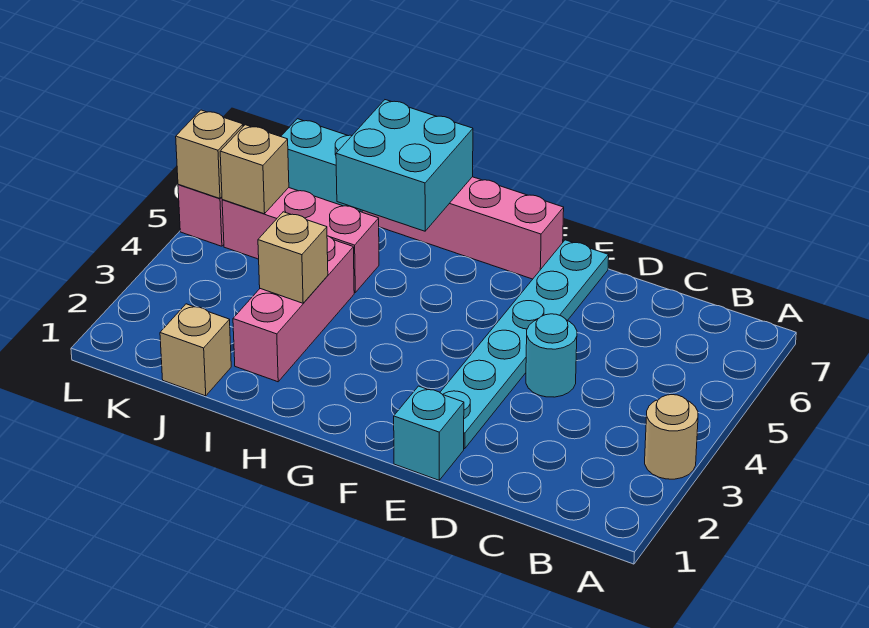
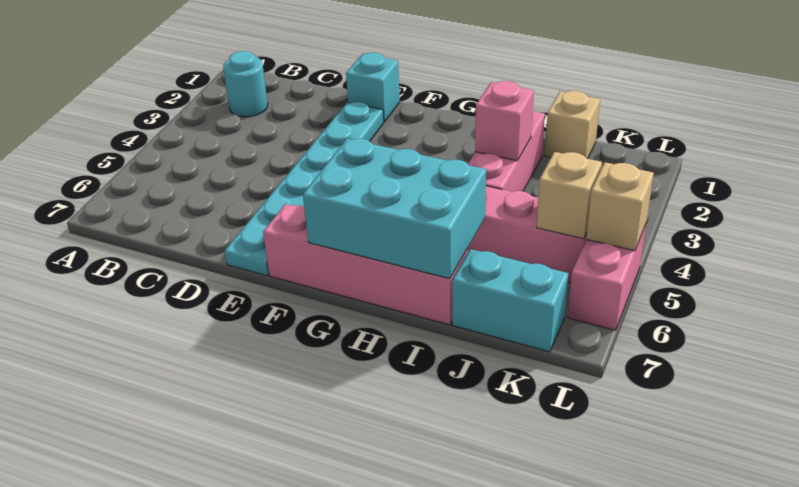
tan 1x1 round brick [645,395,698,479] -> none
cyan 1x1 round brick [526,314,577,397] -> cyan 1x1 round brick moved to [223,51,268,117]
cyan 2x2 brick [336,100,473,231] -> cyan 2x3 brick [303,139,486,279]
tan 1x1 brick [258,212,328,303] -> pink 1x1 brick [475,81,534,161]

